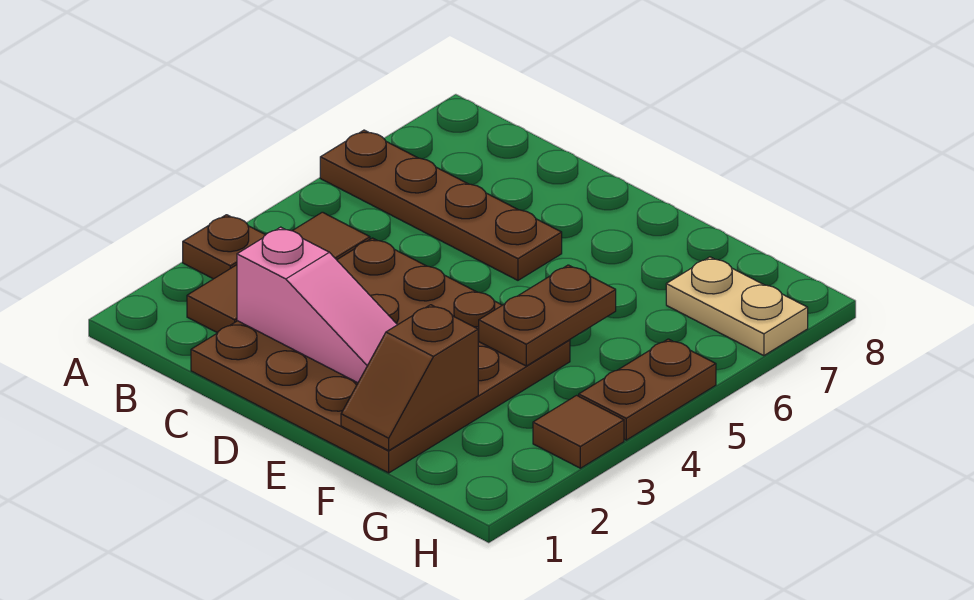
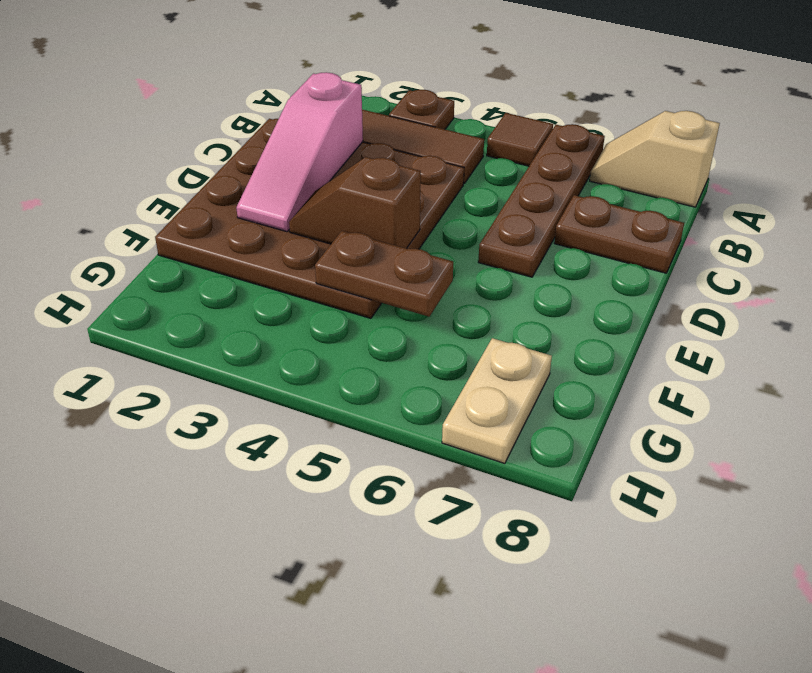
none -> tan 1x2 slope [590,111,720,207]
brown 1x2 slope [341,305,478,450] -> brown 1x2 slope moved to [289,157,421,248]
brown 1x1 tile [533,395,624,468] -> brown 1x1 tile moved to [487,113,553,166]
brown 1x2 plate [579,339,716,440] -> brown 1x2 plate moved to [554,195,684,273]

